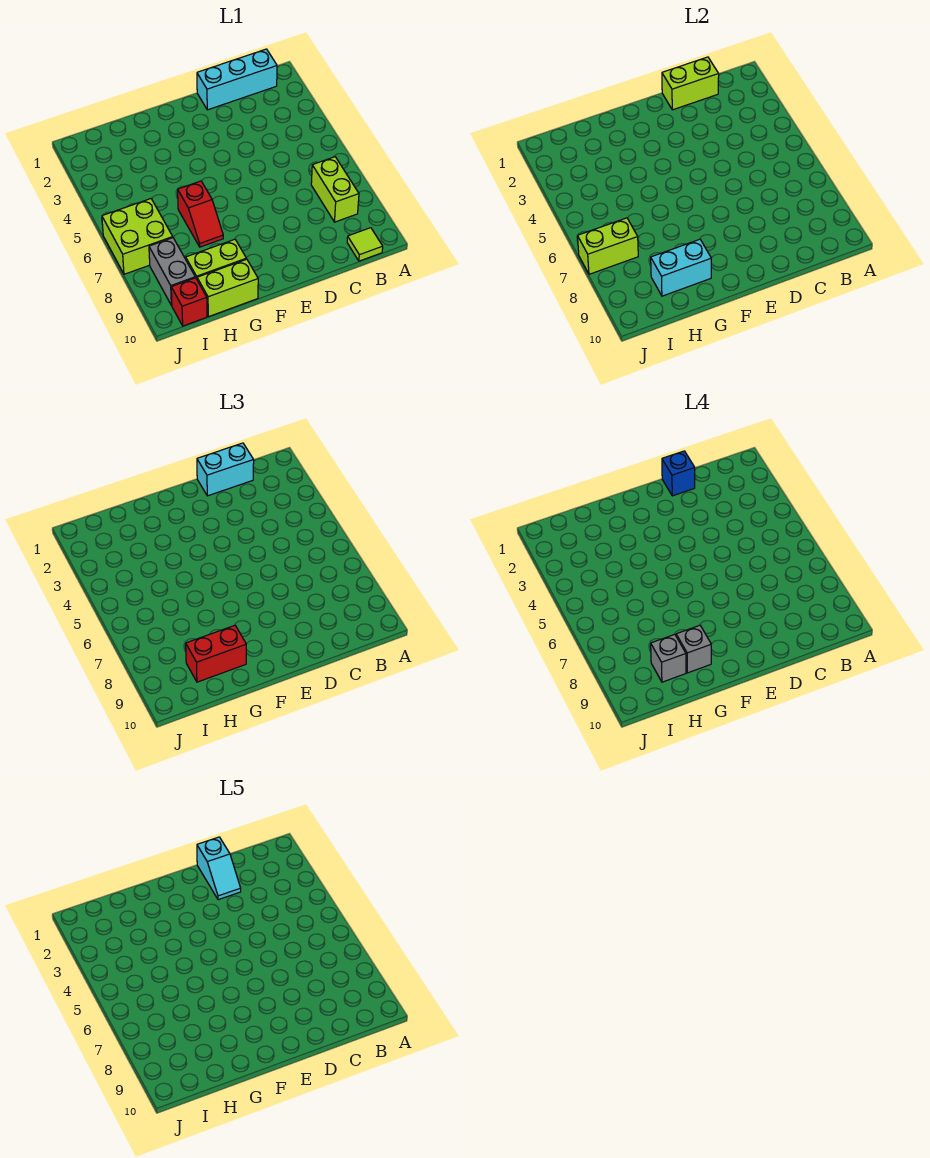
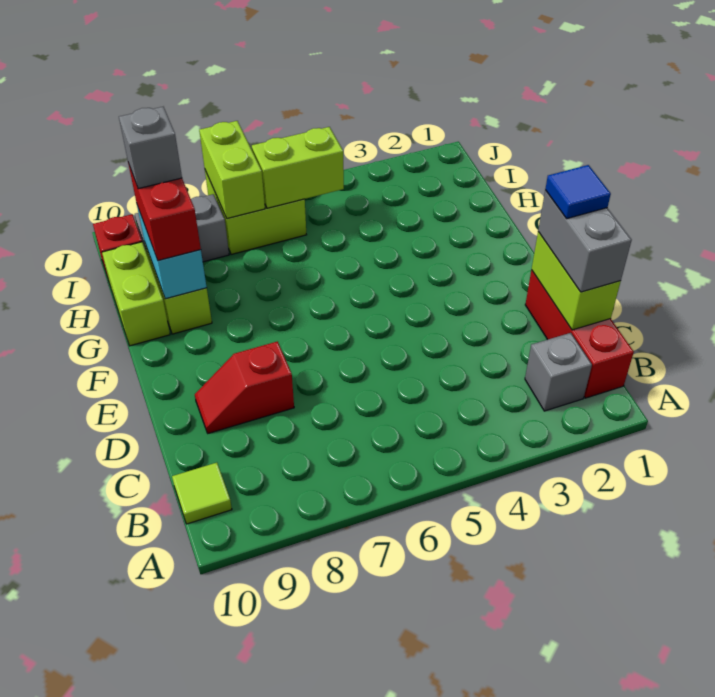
cyan 1x3 brick [197,49,277,110] -> red 1x3 brick [525,270,634,398]
lime 1x2 brick [311,157,359,222] -> lime 1x2 brick moved to [252,127,344,208]
cyan 1x2 brick [197,443,254,496] -> grey 1x2 brick [538,190,632,292]
blue 1x1 brick [662,451,695,496] -> blue 1x1 tile [545,165,611,219]
cyan 1x2 slope [197,837,241,900] -> none
red 1x2 slope [178,181,223,247] -> red 1x2 slope moved to [195,341,294,433]
grey 1x1 brick [676,625,711,673] -> grey 1x1 brick moved to [525,333,592,411]

